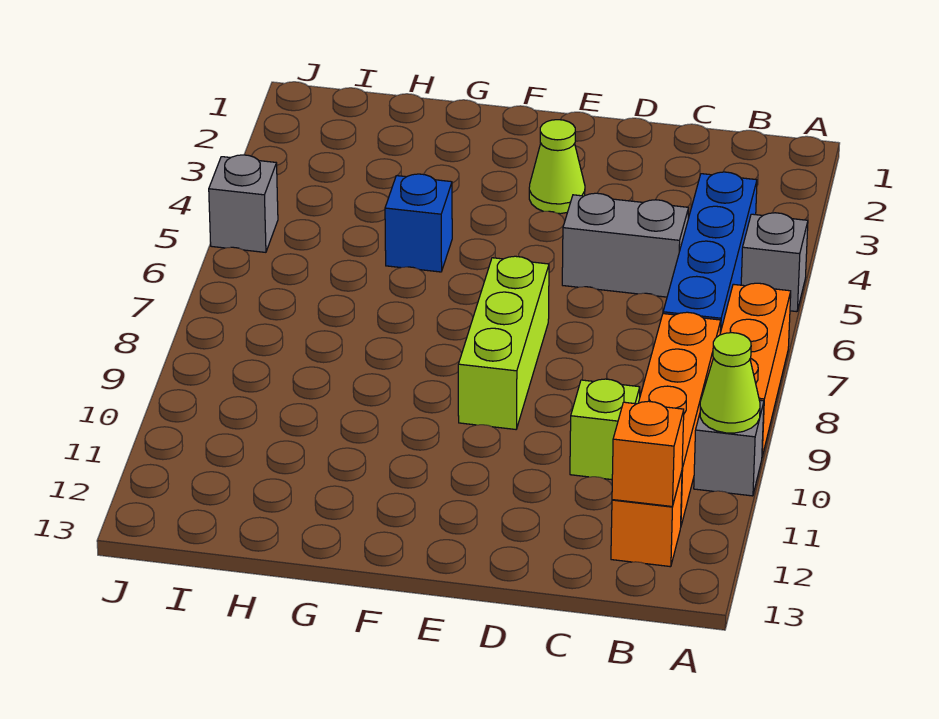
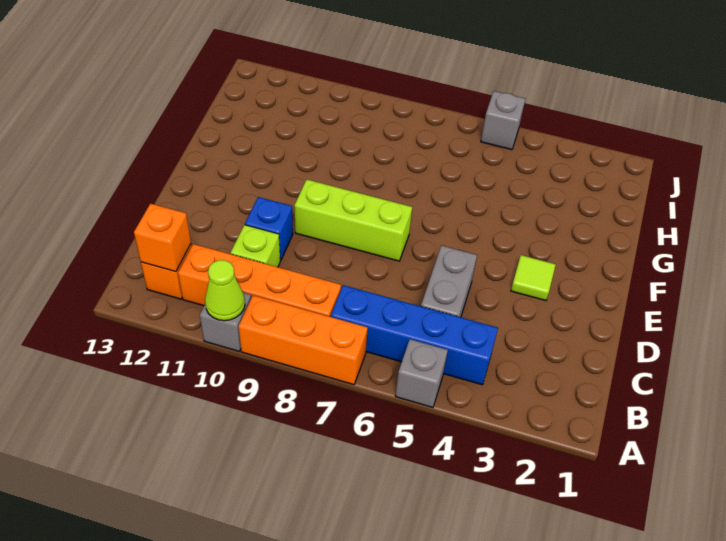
lime 1x1 cone [529,120,585,214] -> lime 1x1 tile [511,255,556,301]
blue 1x1 brick [385,174,452,272] -> blue 1x1 brick moved to [245,197,293,261]

